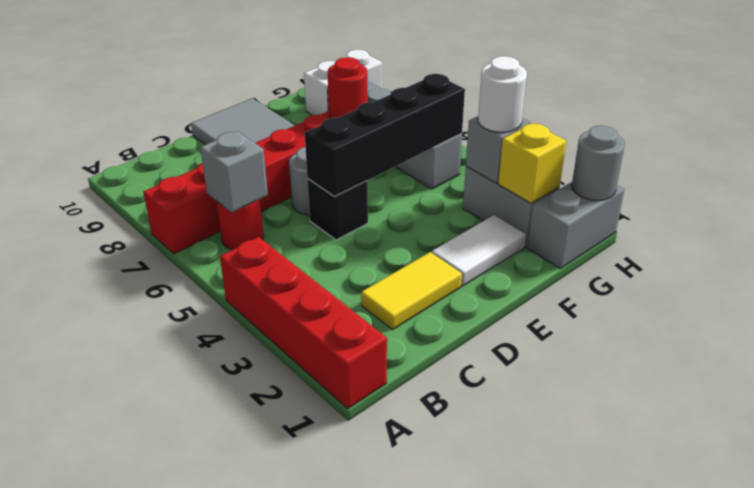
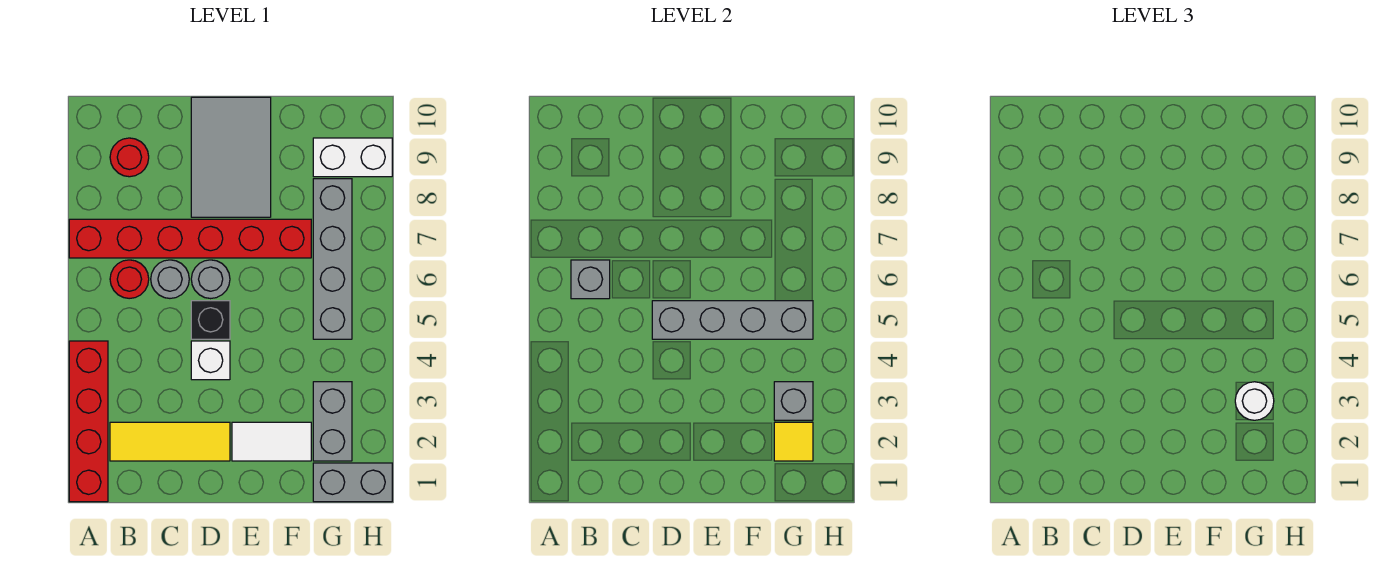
yellow 1x2 tile [361,252,462,330] -> yellow 1x3 tile [110,422,230,461]
none -> white 1x1 brick [191,341,230,380]
black 1x4 brick [305,74,465,196] -> grey 1x4 brick [652,301,813,339]
red 1x1 round brick [328,57,368,118] -> red 1x1 round brick moved to [110,138,149,177]
yellow 1x1 brick [498,123,566,203] -> yellow 1x1 tile [774,422,813,461]
grey 1x1 round brick [572,126,625,200] -> grey 1x1 round brick moved to [151,260,189,298]

